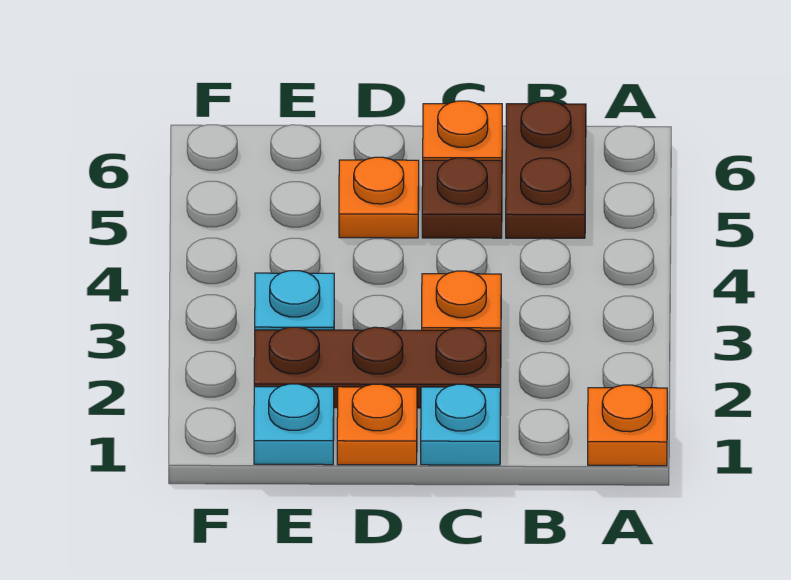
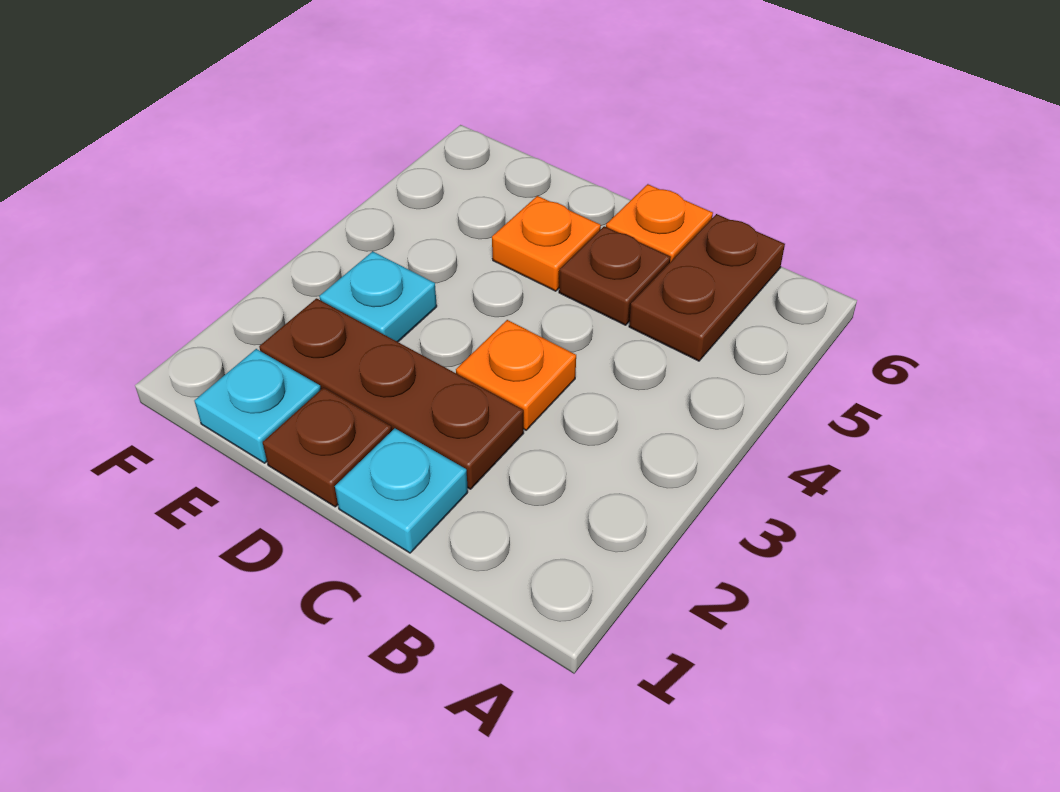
orange 1x1 plate [588,385,667,466] -> none
orange 1x1 plate [337,384,417,465] -> brown 1x1 plate [263,388,392,507]

